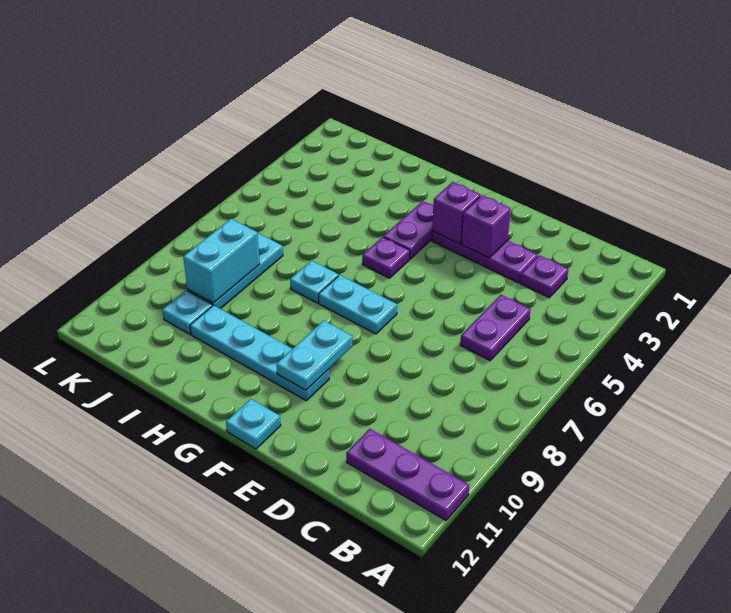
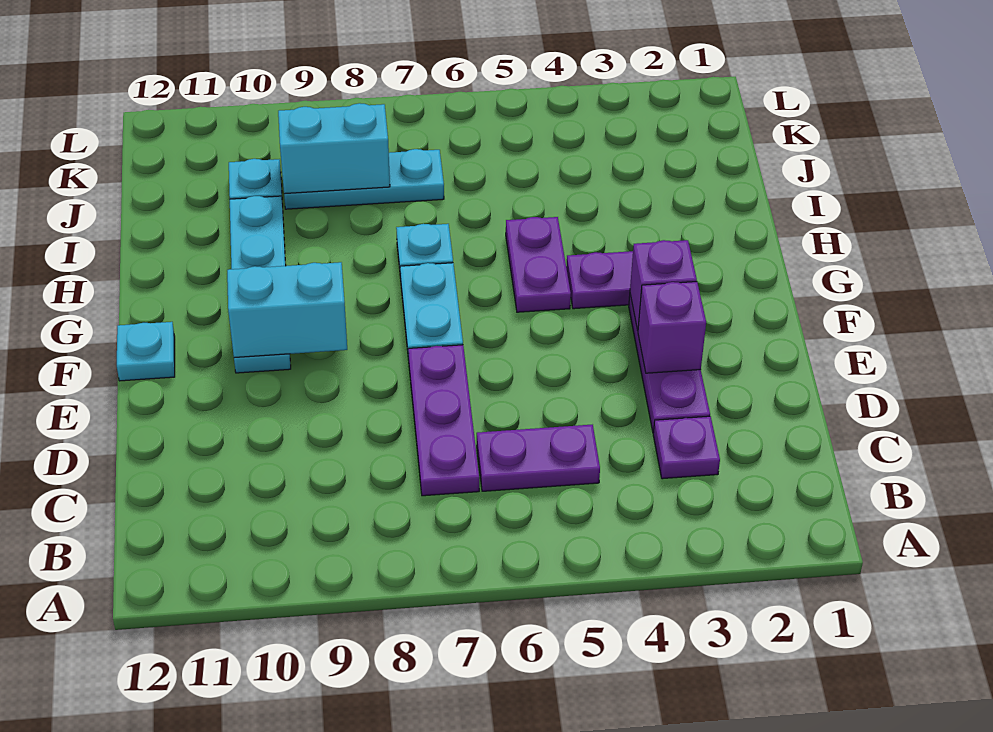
purple 1x3 plate [346,429,469,520] -> purple 1x3 plate moved to [408,345,479,496]
cyan 1x2 plate [276,321,352,390] -> cyan 1x2 brick [227,262,347,358]
purple 1x1 plate [362,237,410,278] -> purple 1x2 plate [506,217,571,312]

